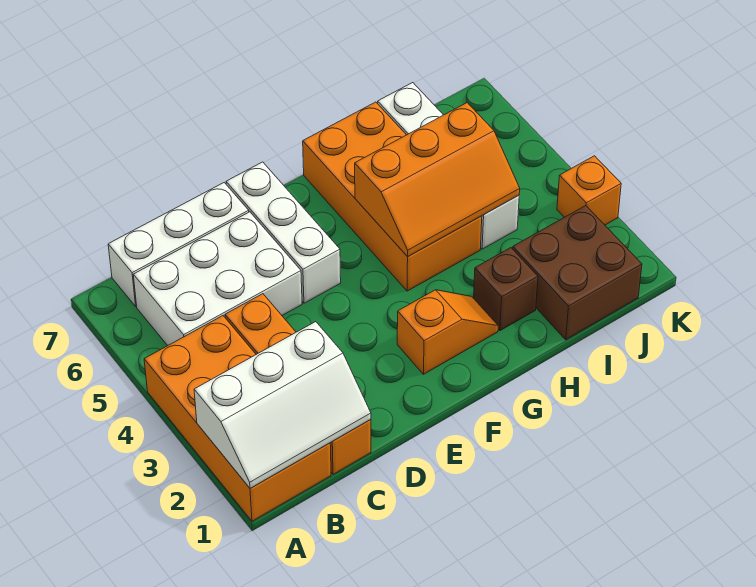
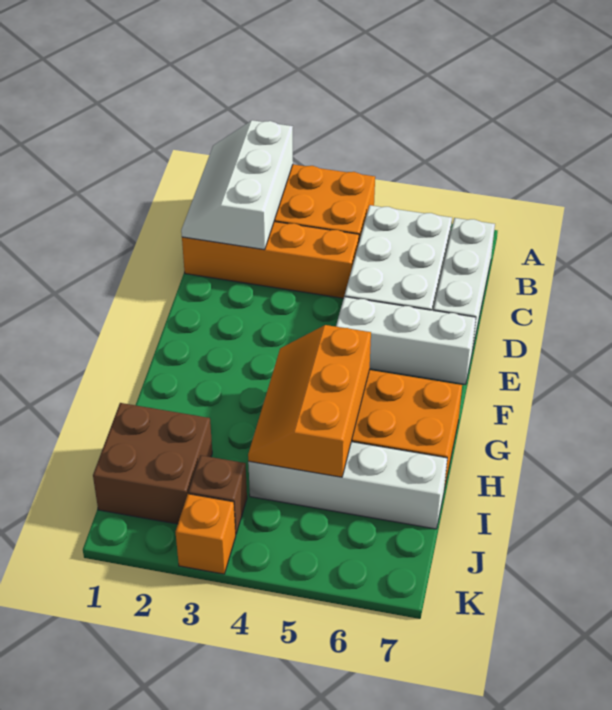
orange 1x2 slope [397,290,498,374] -> none
brown 1x1 brick [474,248,538,331] -> brown 1x1 brick moved to [188,455,247,533]

